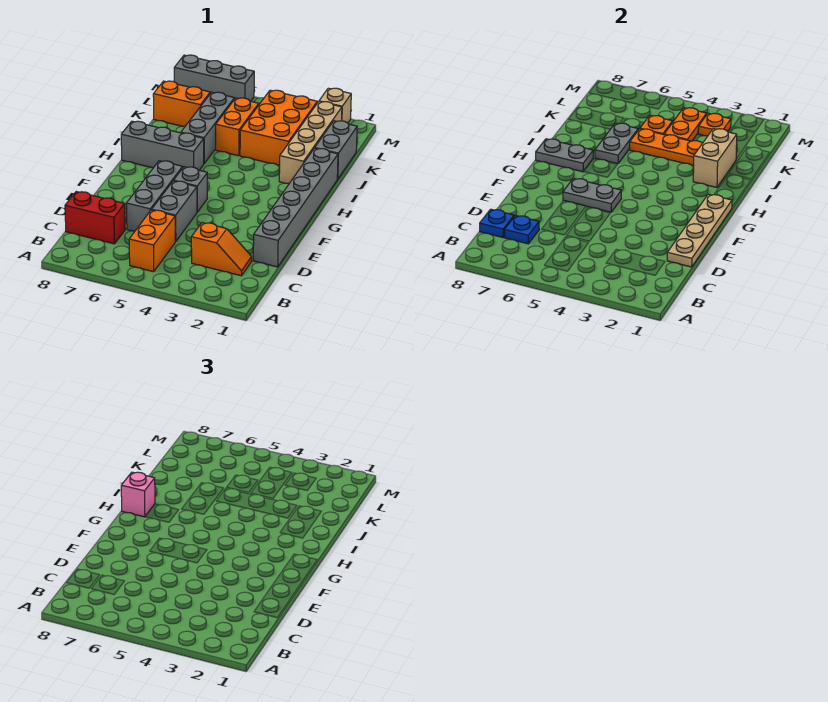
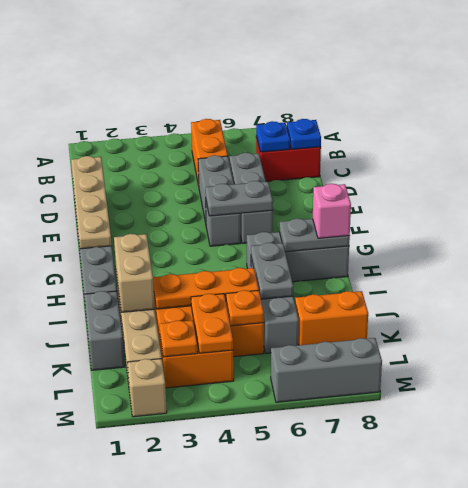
orange 1x2 slope [191,223,252,276] -> none

